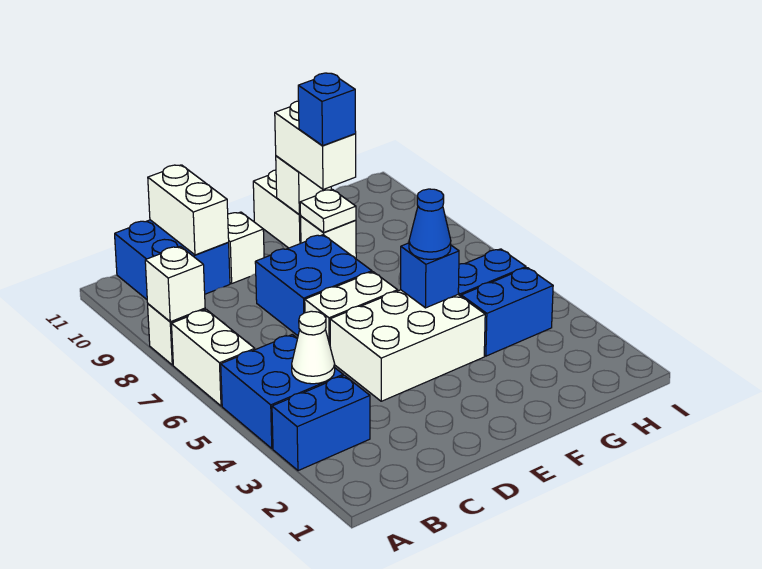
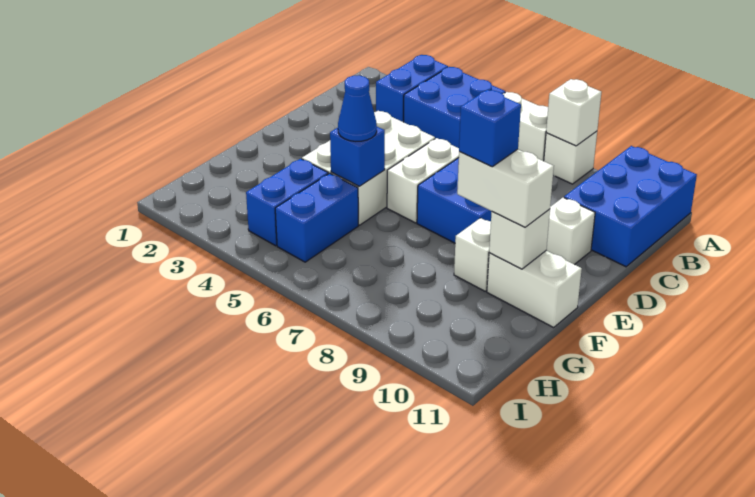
white 1x1 cone [292,311,335,384] -> none
blue 2x2 brick [115,220,230,299] -> blue 2x3 brick [564,146,697,267]
white 1x2 brick [148,165,229,255] -> none
white 1x1 plate [300,190,356,233] -> none

